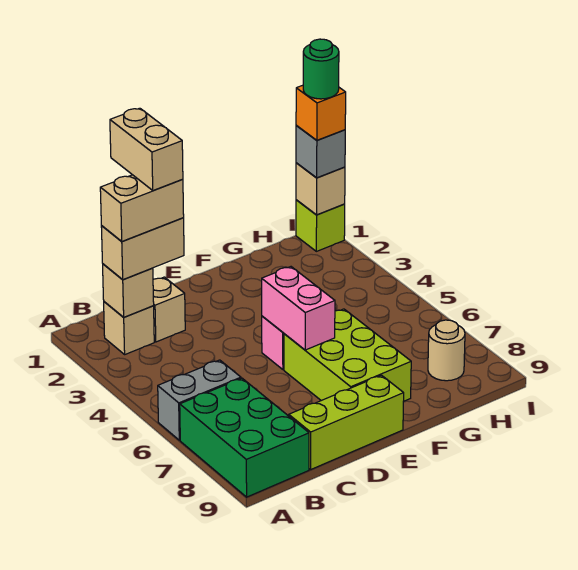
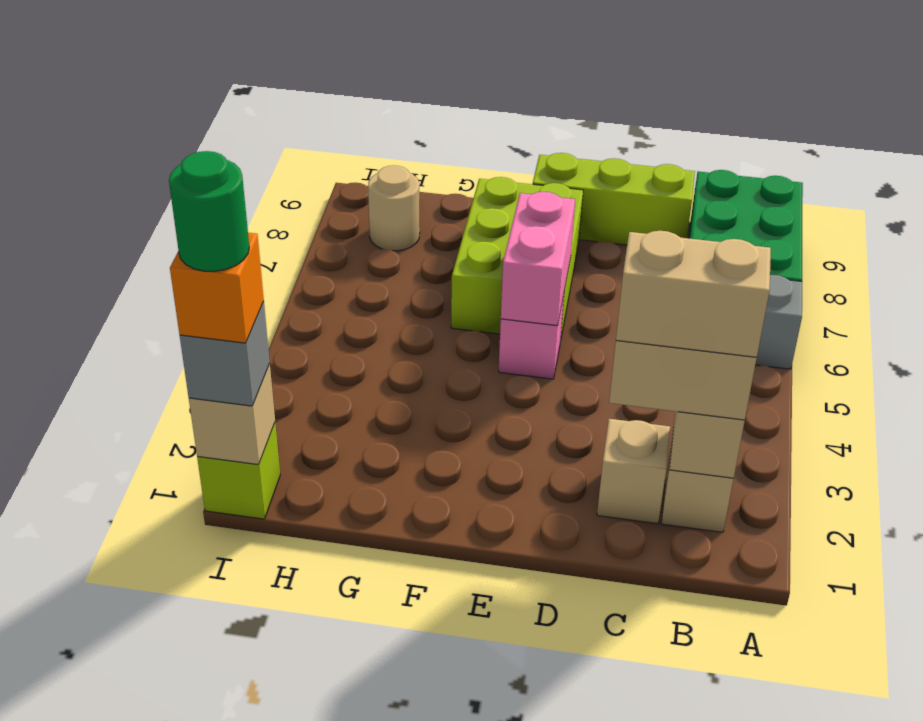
tan 1x2 brick [110,108,183,190] -> none

